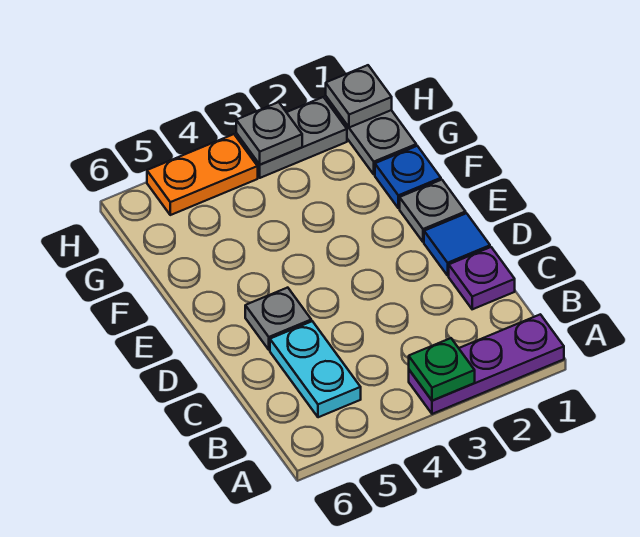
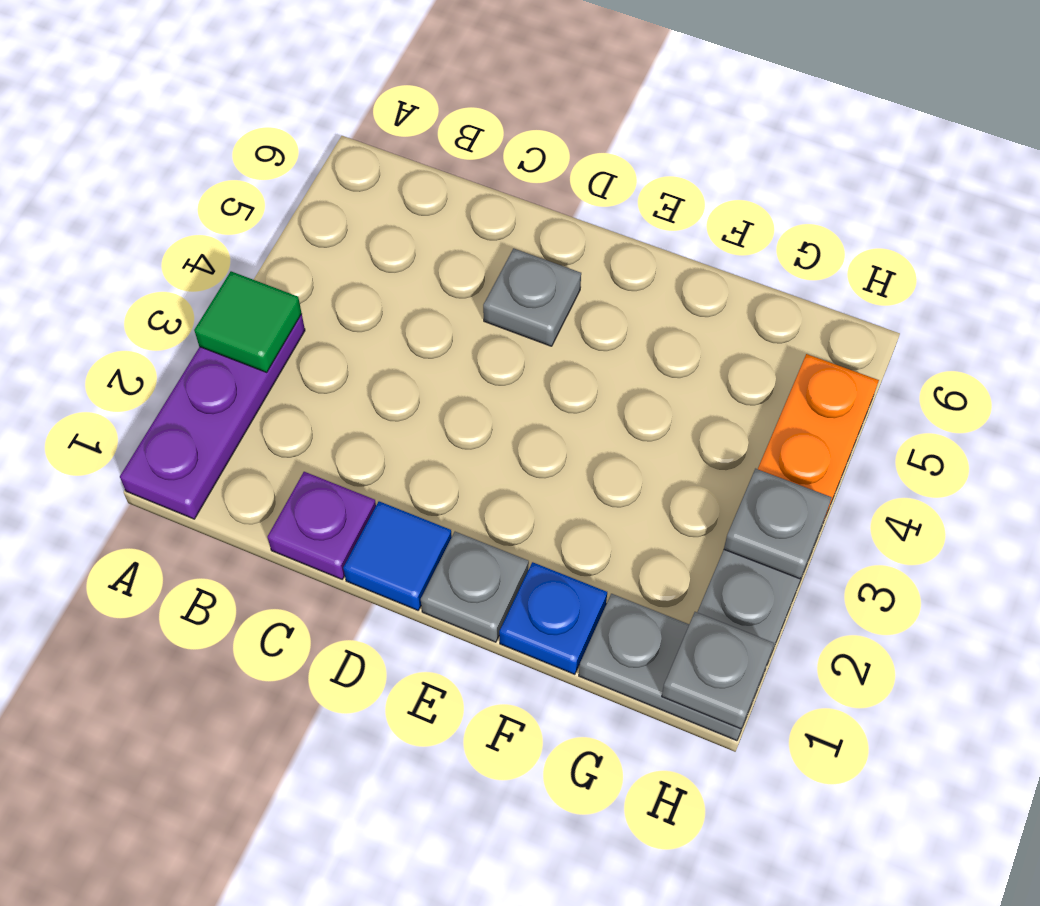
green 1x1 plate [409,338,475,401] -> green 1x1 tile [194,271,302,372]
cyan 1x2 plate [270,321,361,417] -> none

